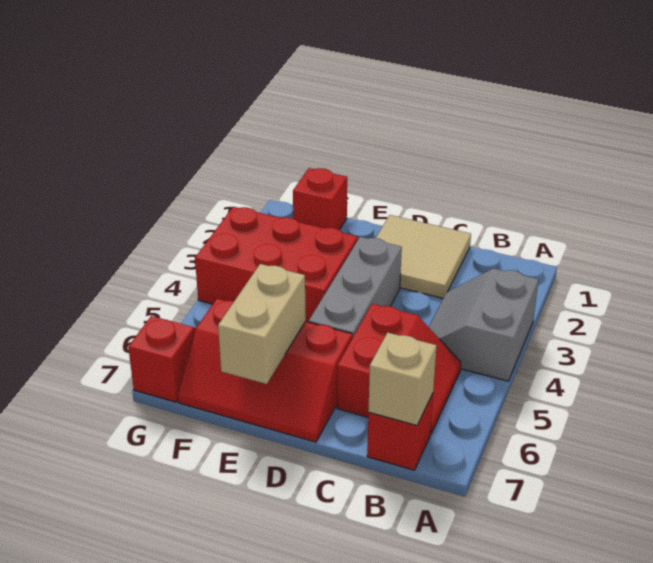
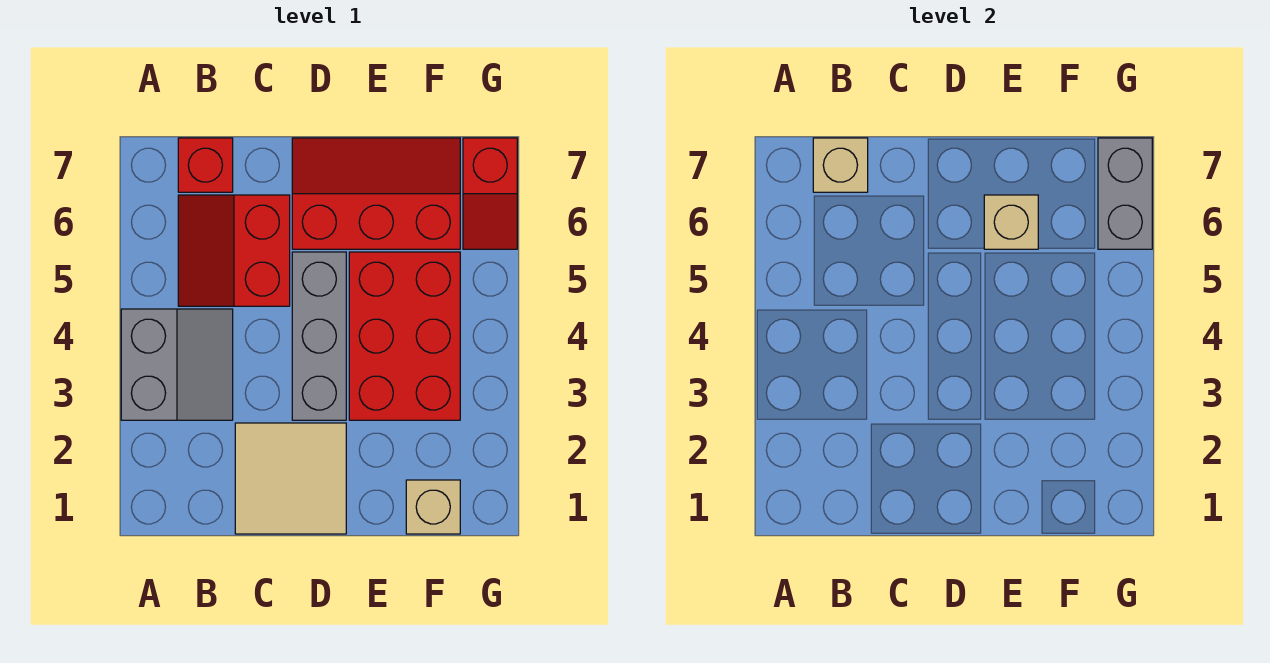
red 2x3 brick [195,207,358,322] -> red 2x3 brick turned to [349,252,460,420]
tan 1x2 brick [218,264,306,384] -> tan 1x1 brick [984,195,1038,249]
red 1x1 brick [293,168,347,230] -> tan 1x1 brick [406,480,460,534]
none -> grey 1x2 brick [1098,138,1152,249]

